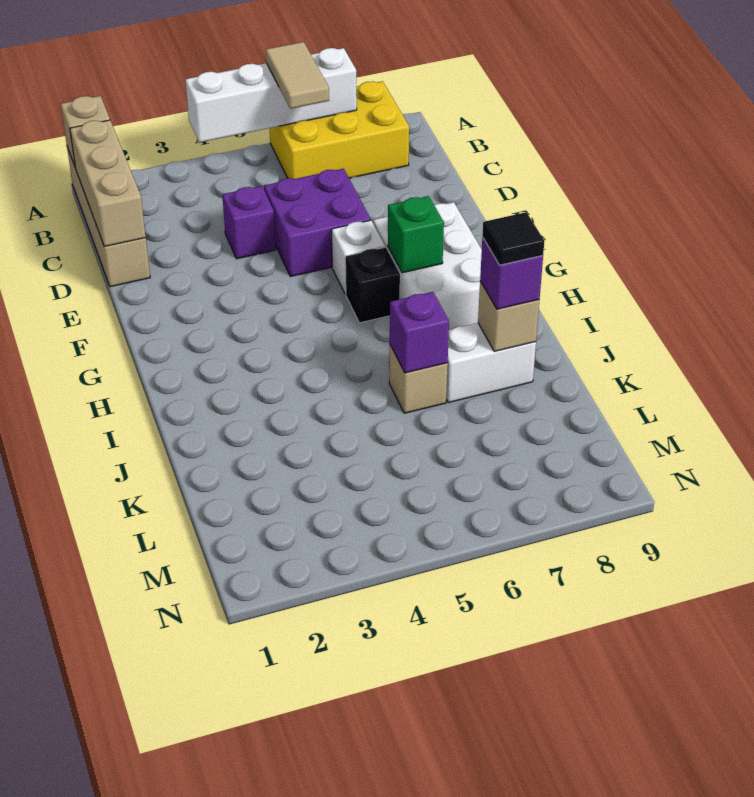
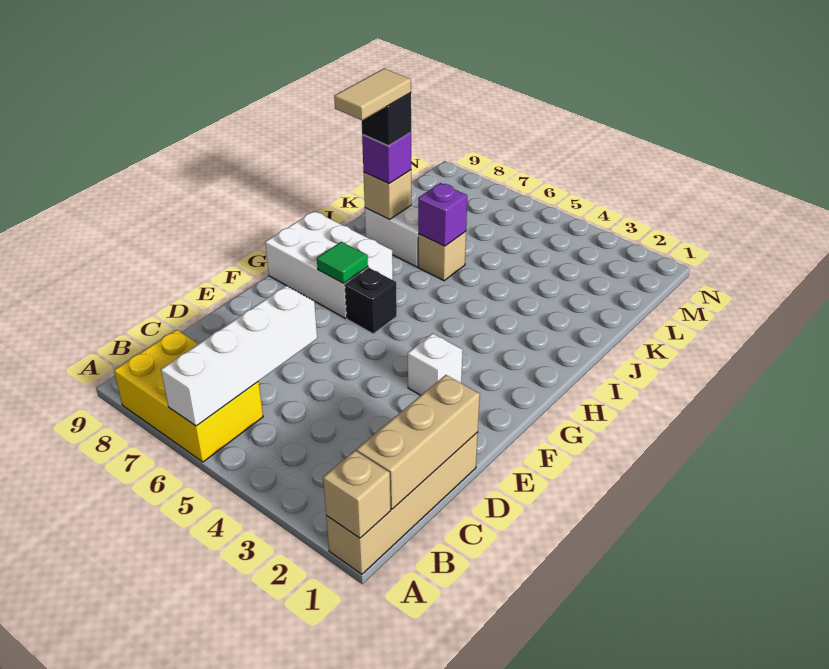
white 1x4 brick [185,48,357,143] -> white 1x4 brick turned to [161,286,317,426]
tan 1x2 tile [266,42,329,109] -> tan 1x2 tile moved to [334,69,411,120]
purple 1x1 brick [222,186,276,259] -> none
purple 2x2 brick [264,169,371,277] -> none
white 1x1 brick [332,220,385,295] -> white 1x1 brick moved to [408,333,462,395]
white 2x3 brick [373,202,482,330] -> white 2x3 brick turned to [265,211,393,318]
green 1x1 brick [388,196,444,273] -> green 1x1 tile [317,242,368,283]
black 1x1 tile [482,212,544,265] -> black 1x1 brick [362,93,411,146]

